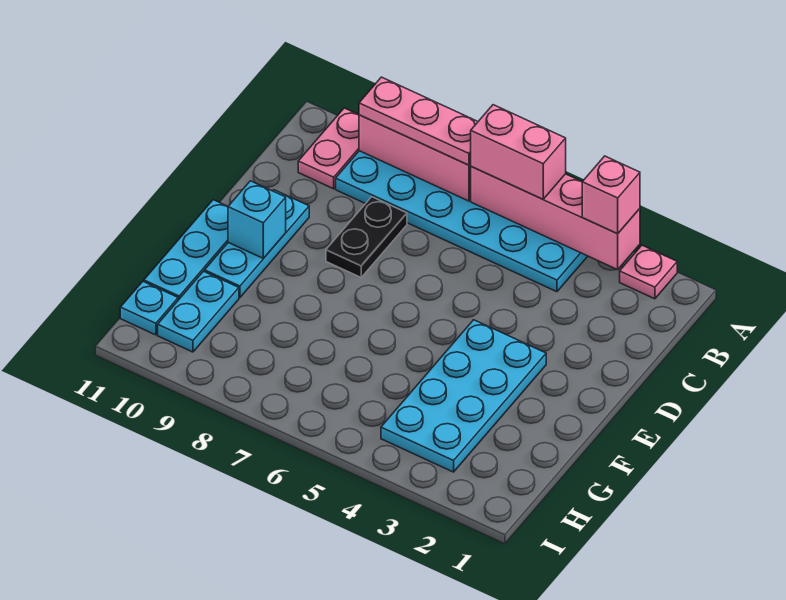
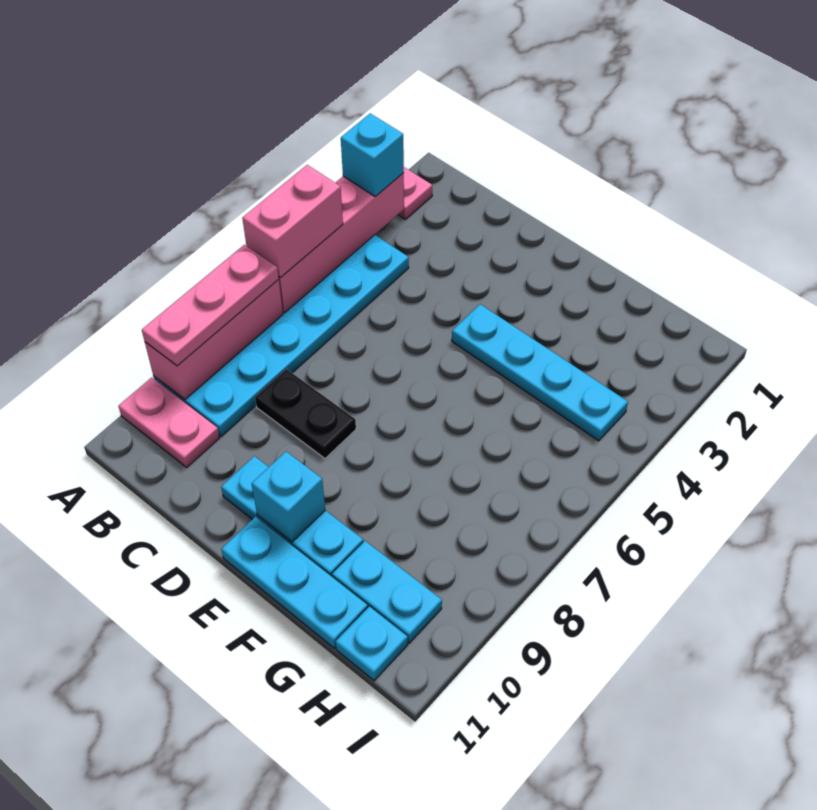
pink 1x1 brick [582,156,640,234] -> cyan 1x1 brick [341,114,404,197]
cyan 2x4 plate [381,320,546,472] -> cyan 1x4 plate [452,304,628,441]

